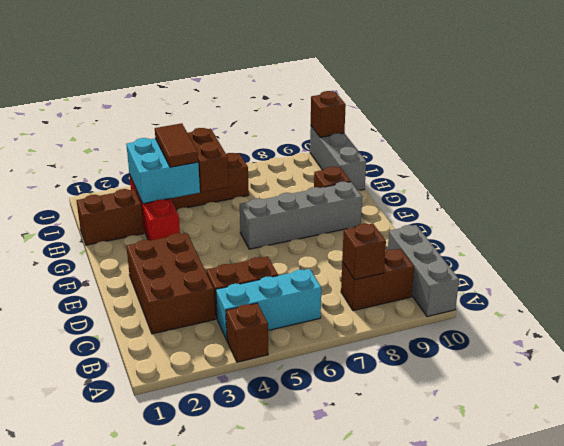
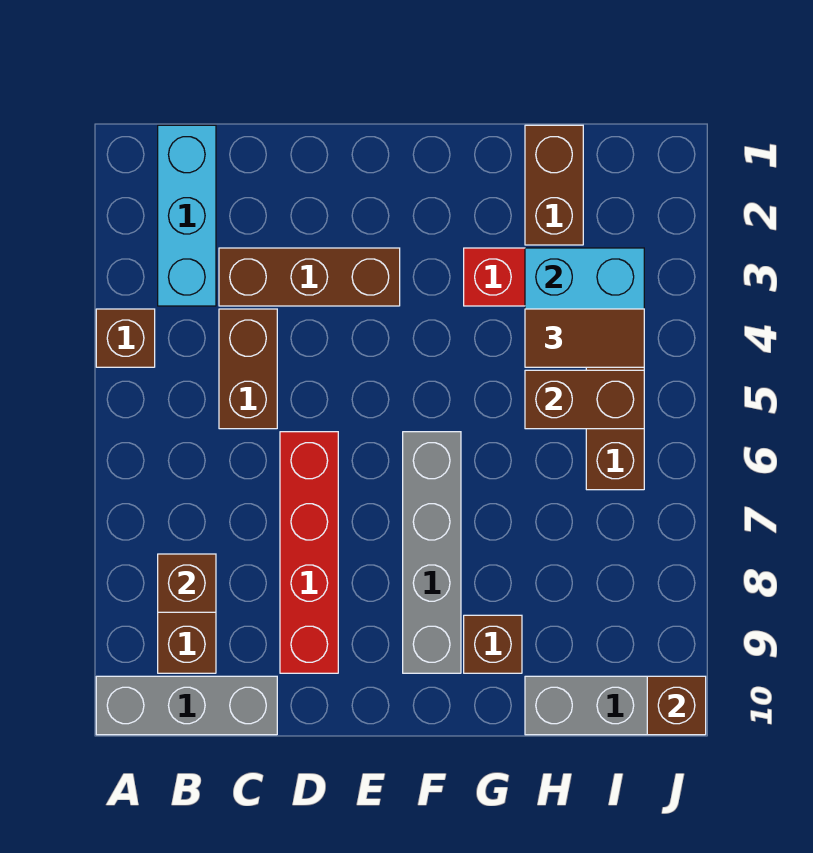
cyan 1x3 brick [216,269,321,340] -> cyan 1x3 brick moved to [158,125,216,306]
brown 2x3 brick [126,233,215,334] -> brown 1x3 brick [219,248,400,306]
none -> red 1x4 brick [280,432,338,673]

